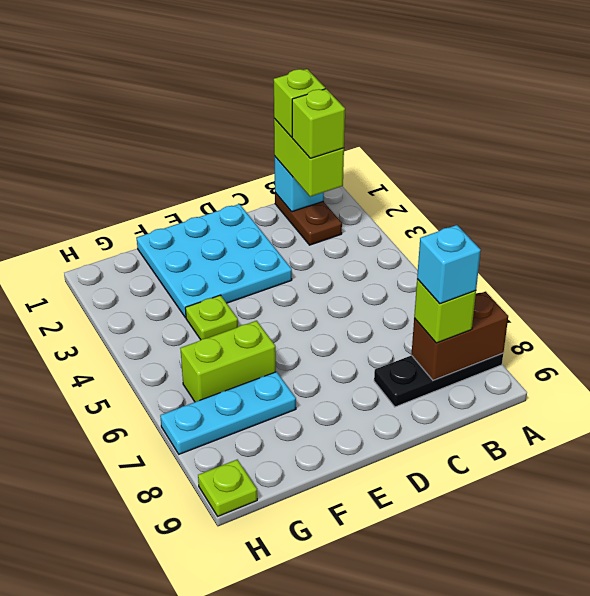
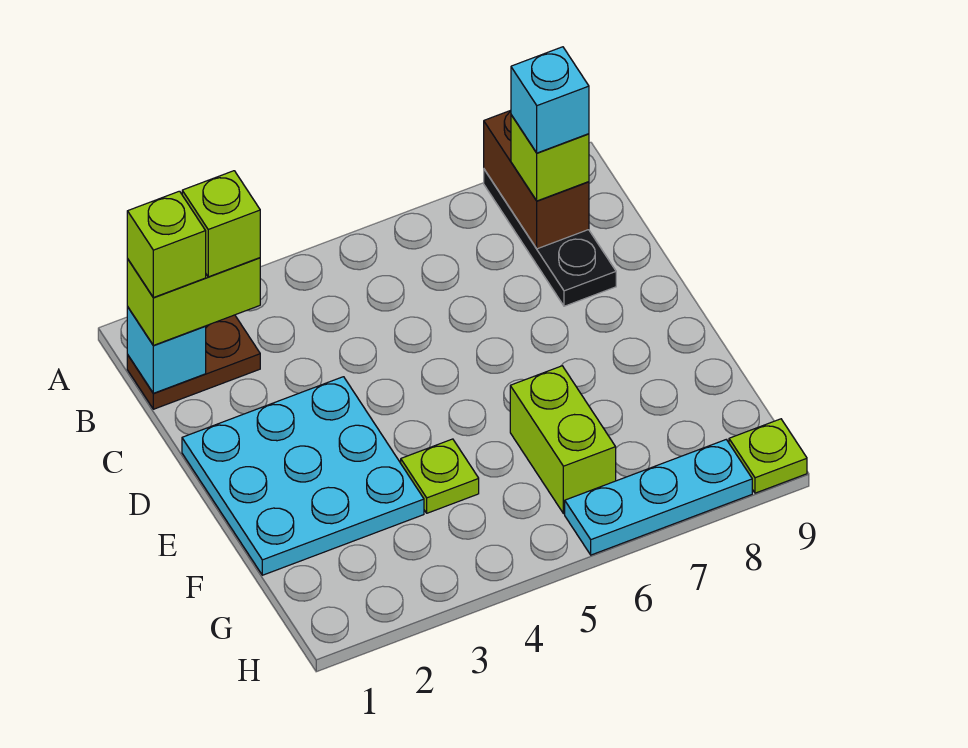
cyan 1x3 plate [160,372,296,454] -> cyan 1x3 plate turned to [565,440,752,555]

